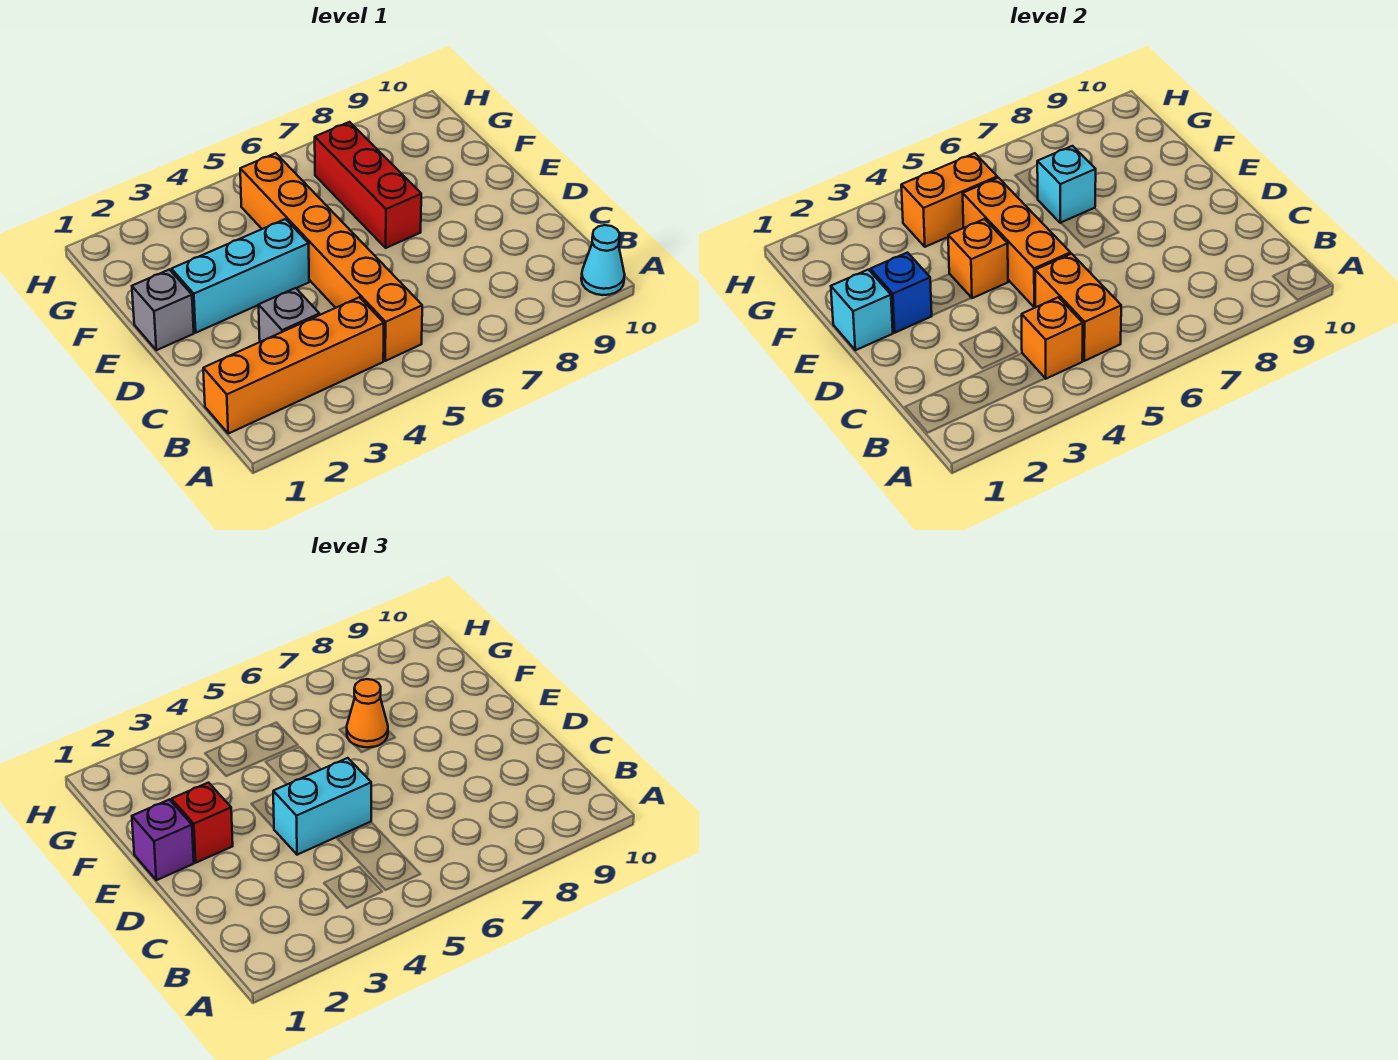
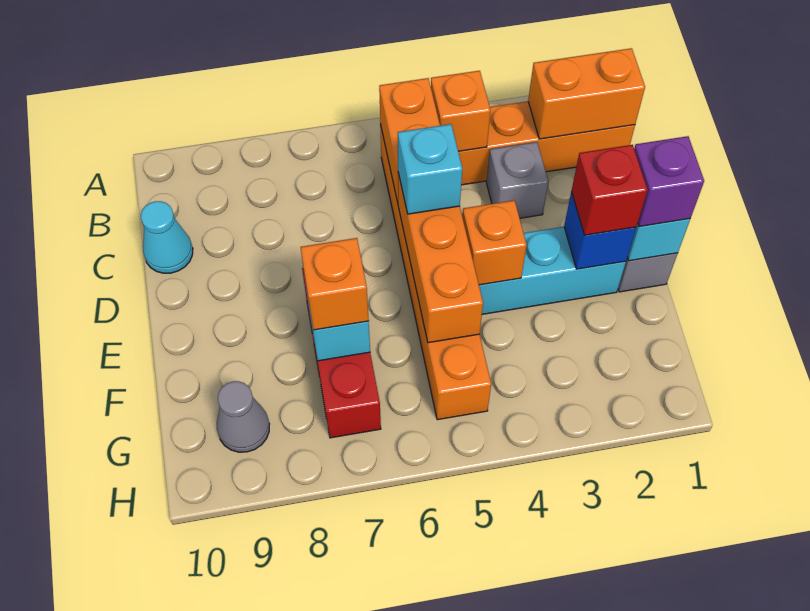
cyan 1x1 cone [581,225,625,295] -> cyan 1x1 cone moved to [141,201,193,273]
cyan 1x2 brick [273,758,371,855] -> cyan 1x1 brick [398,124,462,214]
orange 1x1 cone [347,679,388,747] -> orange 1x1 brick [301,238,369,330]
orange 1x2 brick [901,153,997,247] -> orange 1x2 brick moved to [528,48,645,139]
none -> grey 1x1 cone [217,381,269,452]

